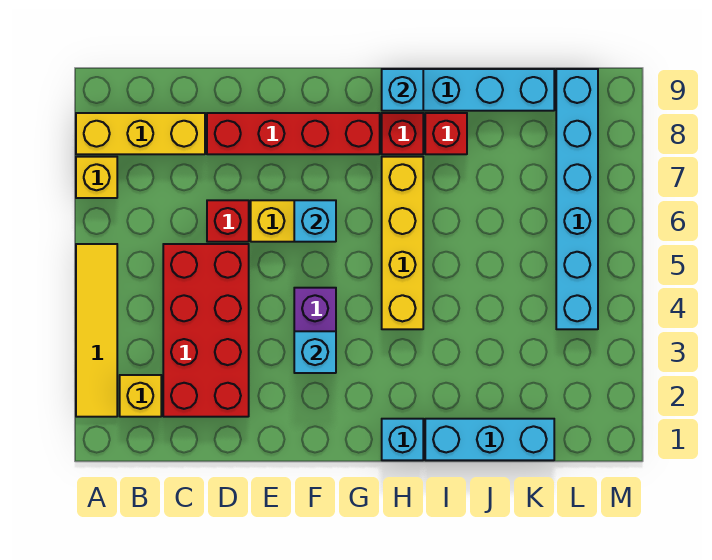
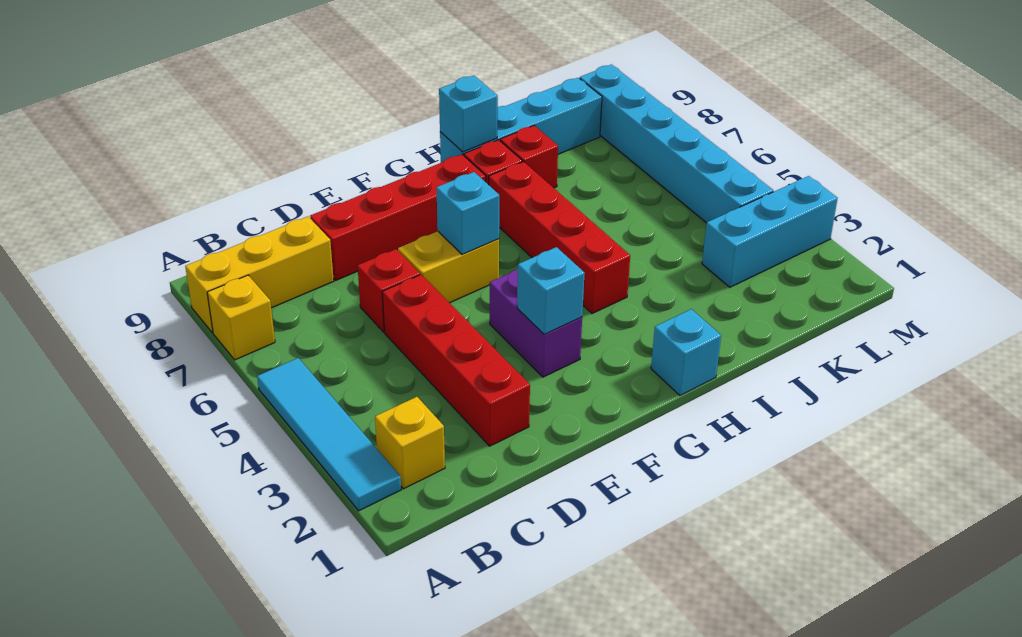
yellow 1x4 tile [76,244,117,417] -> cyan 1x4 tile [257,358,401,511]
red 2x4 brick [163,244,249,417] -> red 1x4 brick [382,275,530,446]
yellow 1x4 brick [382,157,423,329] -> red 1x4 brick [489,162,630,314]
cyan 1x3 brick [425,419,554,460] -> cyan 1x3 brick moved to [702,176,838,287]

